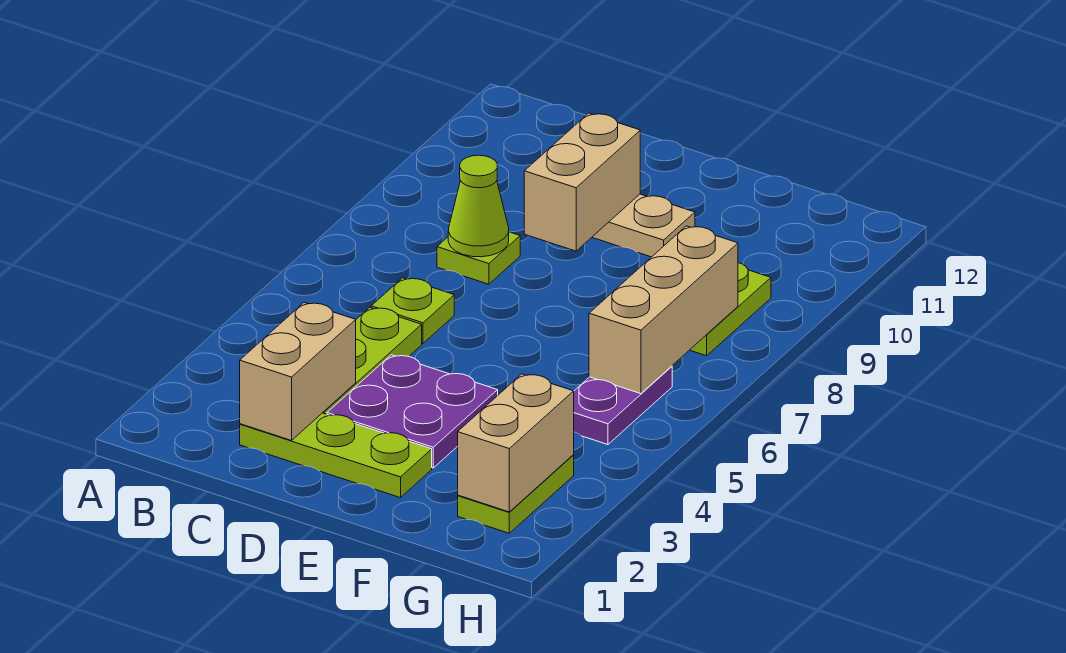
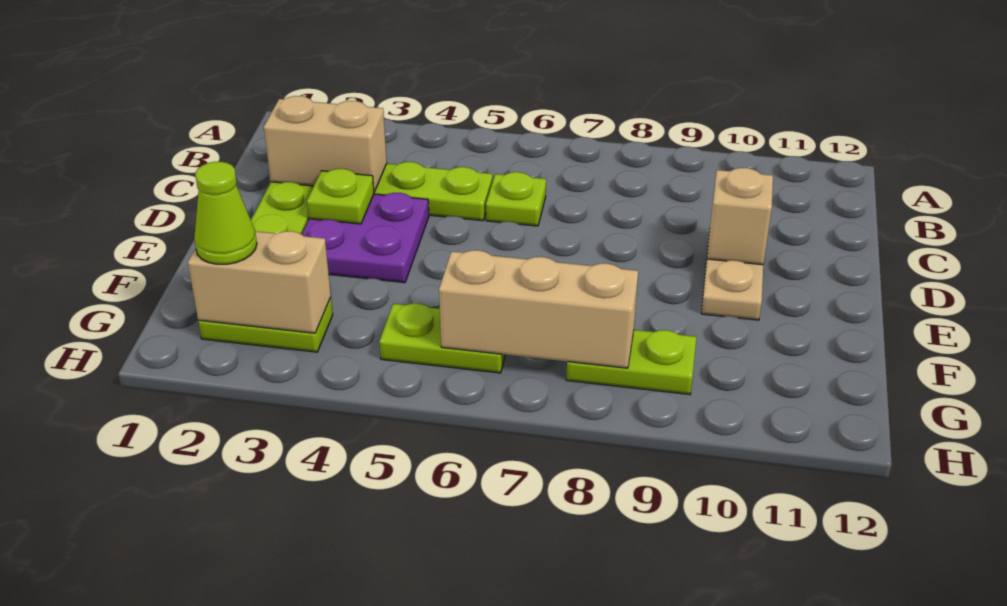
lime 1x1 plate [437,232,520,284] -> lime 1x1 plate moved to [307,169,374,224]
lime 1x1 cone [448,155,509,257] -> lime 1x1 cone moved to [194,162,257,264]
tan 1x2 brick [524,113,640,251] -> tan 1x1 brick [707,168,773,265]
purple 1x2 plate [574,366,672,445] -> lime 1x2 plate [379,303,505,373]

